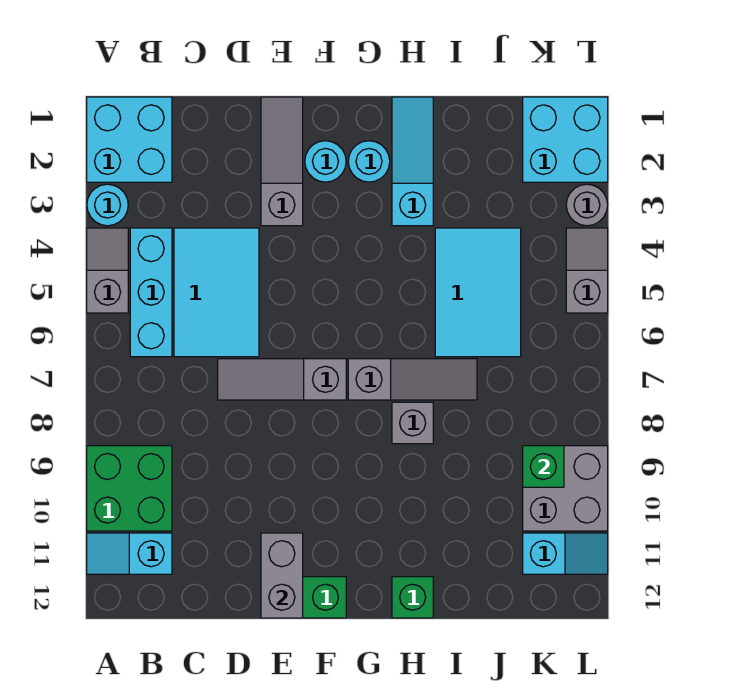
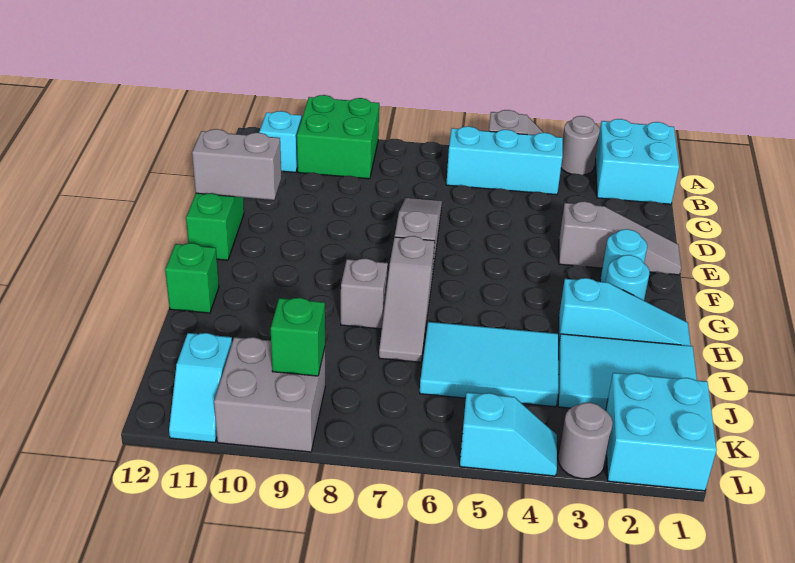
cyan 1x1 round brick [87,184,128,226] -> grey 1x1 round brick [561,116,600,175]
cyan 2x3 tile [174,228,259,357] -> cyan 2x3 tile moved to [558,334,697,411]
grey 1x2 slope [566,228,608,313] -> cyan 1x2 slope [460,392,557,476]

